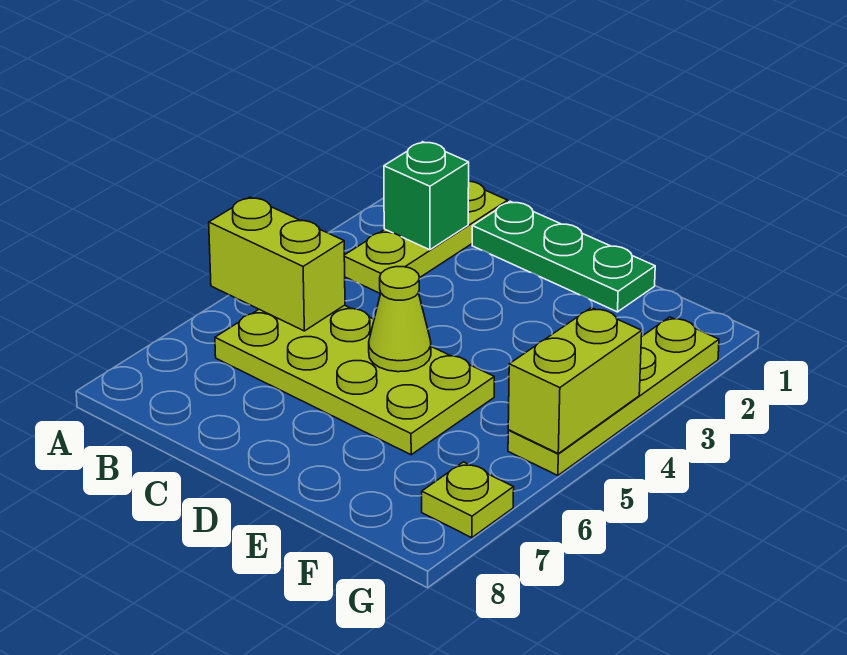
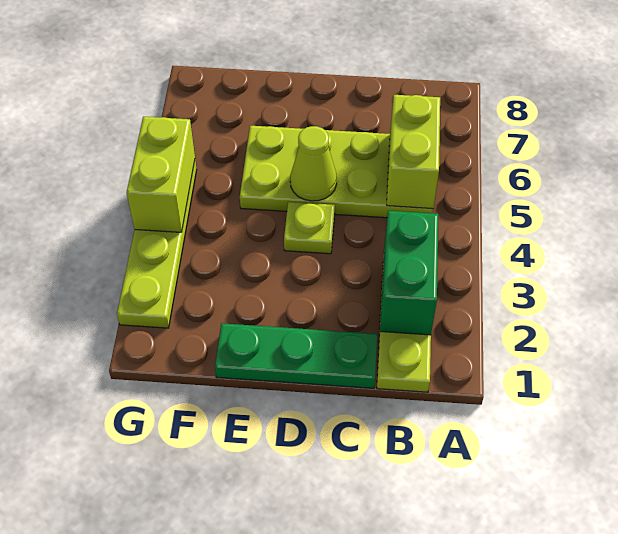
lime 1x2 brick [209,197,345,331] -> lime 1x2 brick turned to [387,95,440,209]
green 1x1 brick [384,142,469,250] -> green 1x2 brick [380,211,438,335]
lime 1x1 plate [422,462,514,538] -> lime 1x1 plate moved to [284,202,335,254]

